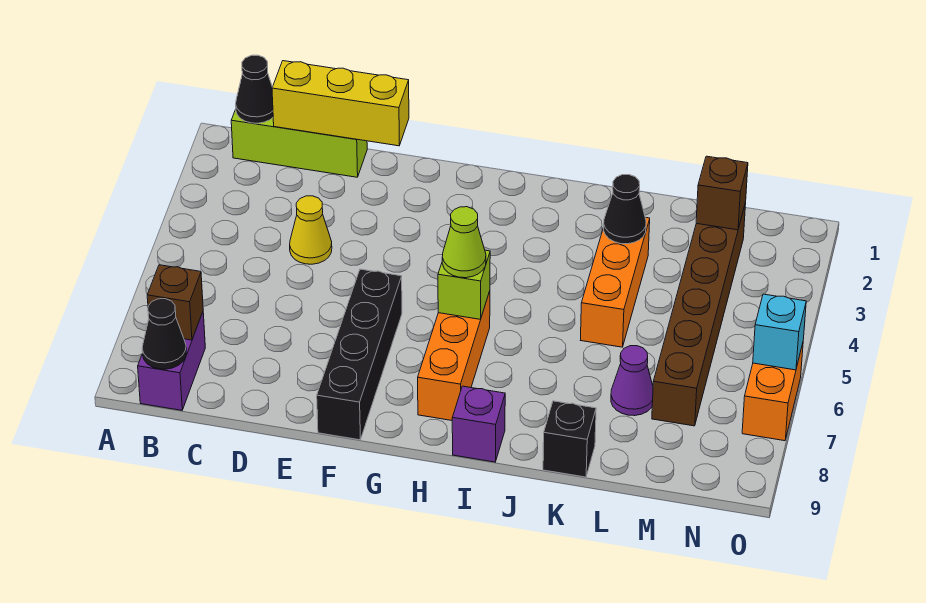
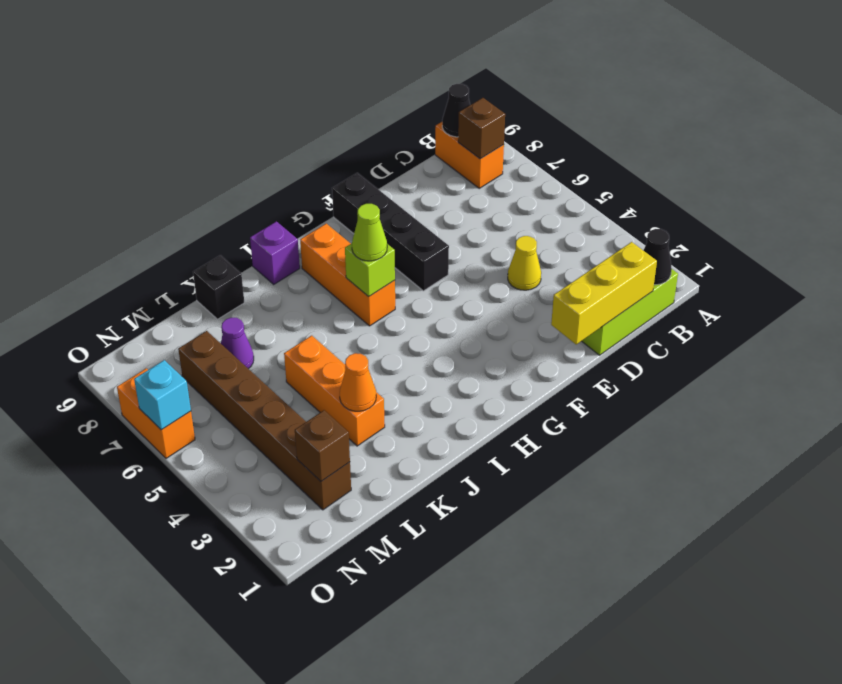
purple 1x2 brick [138,312,205,410] -> orange 1x2 brick [435,122,504,188]
black 1x1 cone [604,175,646,244] -> orange 1x1 cone [340,353,376,411]

